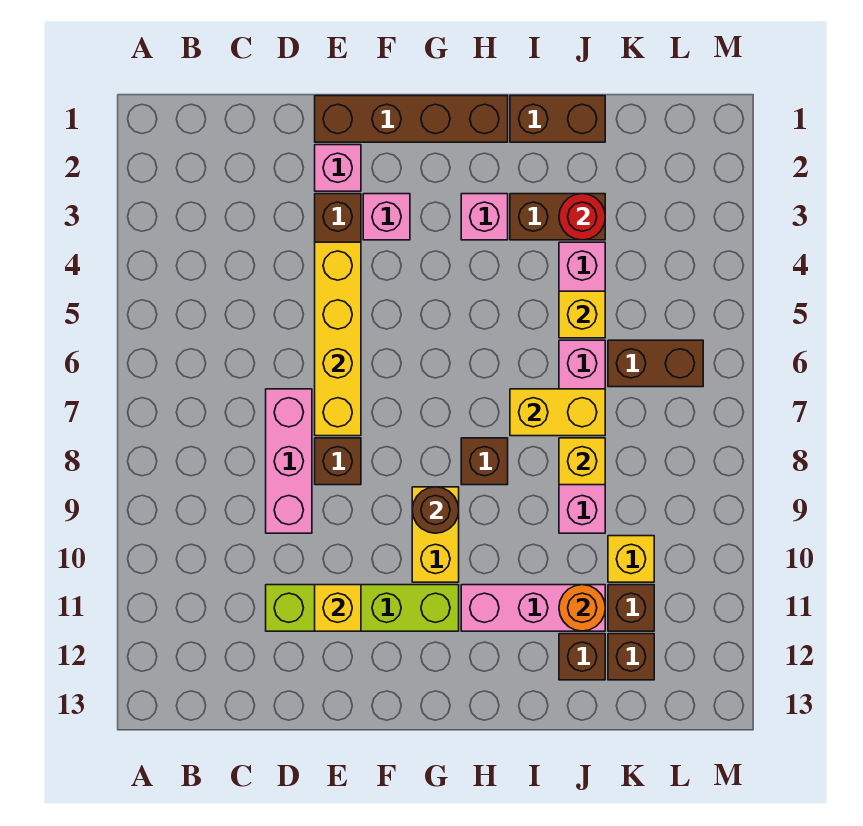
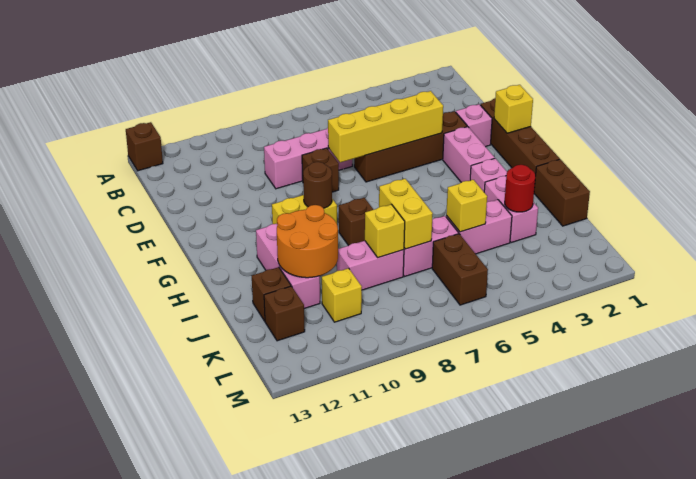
lime 1x4 brick [266,585,459,631] -> none
yellow 1x1 brick [315,585,361,631] -> yellow 1x1 brick moved to [494,85,533,133]
pink 1x1 brick [363,194,410,240] -> pink 1x2 brick [443,127,495,182]
brown 1x2 brick [510,194,605,240] -> pink 1x2 brick [484,176,538,243]
orange 1x1 round brick [559,585,605,631] -> orange 2x2 round brick [277,205,338,278]
brown 1x1 brick [608,585,654,631] -> brown 1x1 brick moved to [126,122,163,171]

